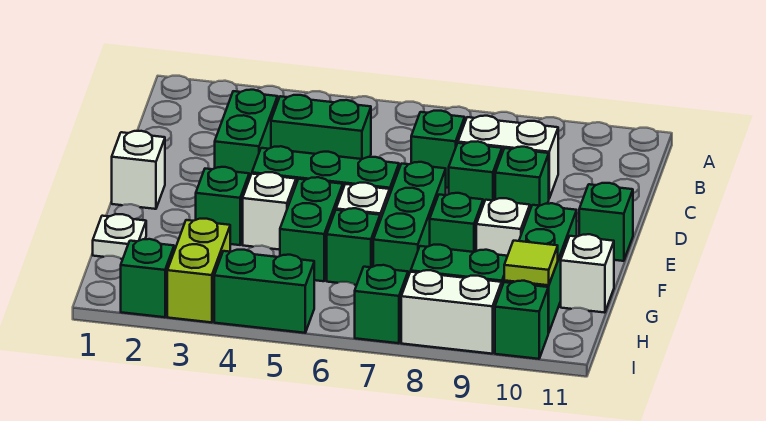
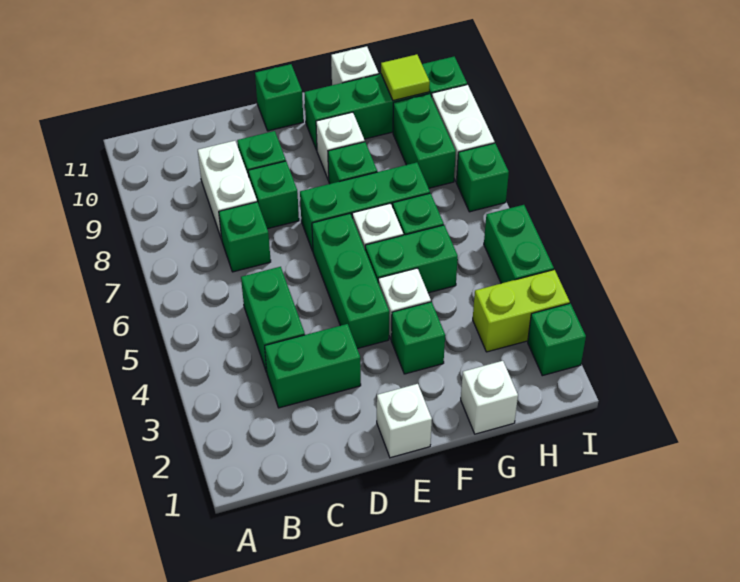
white 1x1 plate [93,214,146,259] -> white 1x1 brick [461,361,518,434]

